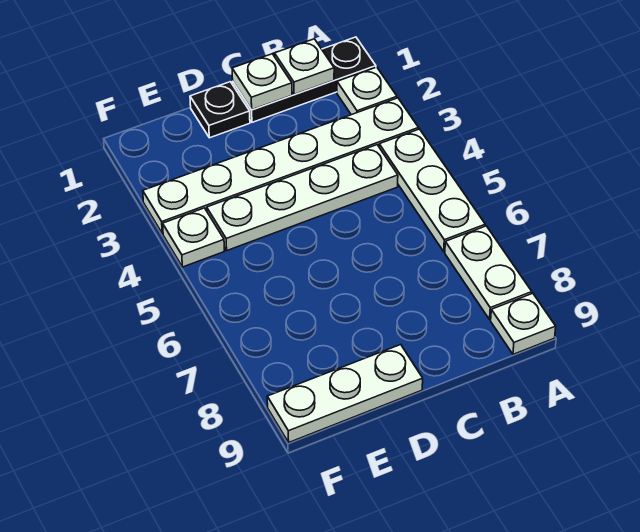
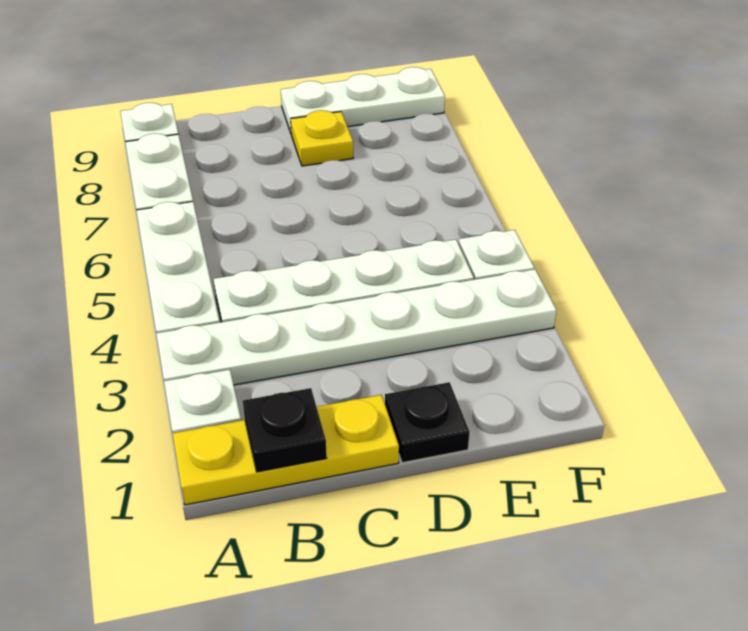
black 1x3 plate [233,37,376,122] -> yellow 1x3 plate [172,395,399,505]
white 1x1 plate [275,39,334,94] -> black 1x1 plate [243,388,327,472]
white 1x1 plate [232,54,292,110] -> none
none -> yellow 1x1 plate [291,110,353,166]

